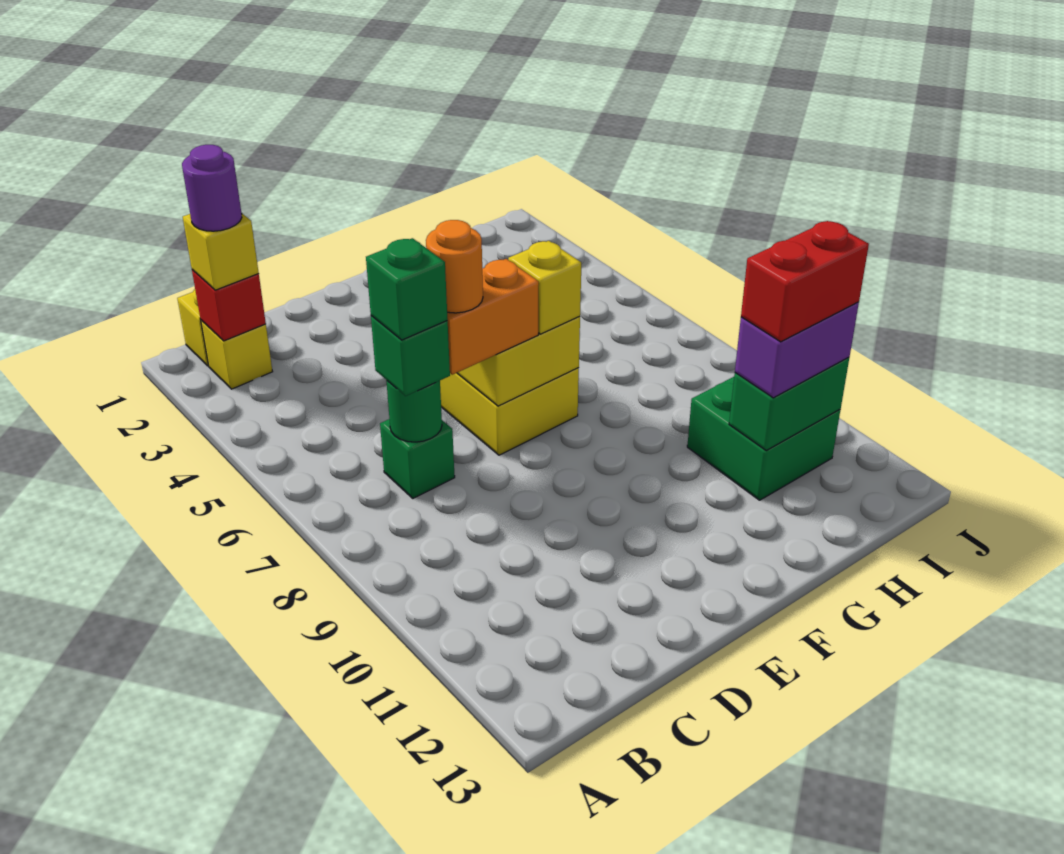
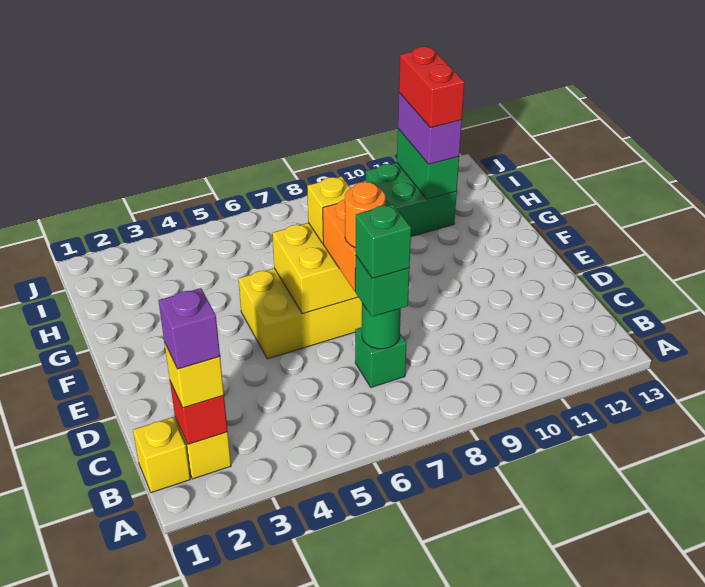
purple 1x1 round brick [182,145,242,231] -> purple 1x1 brick [158,288,220,369]

